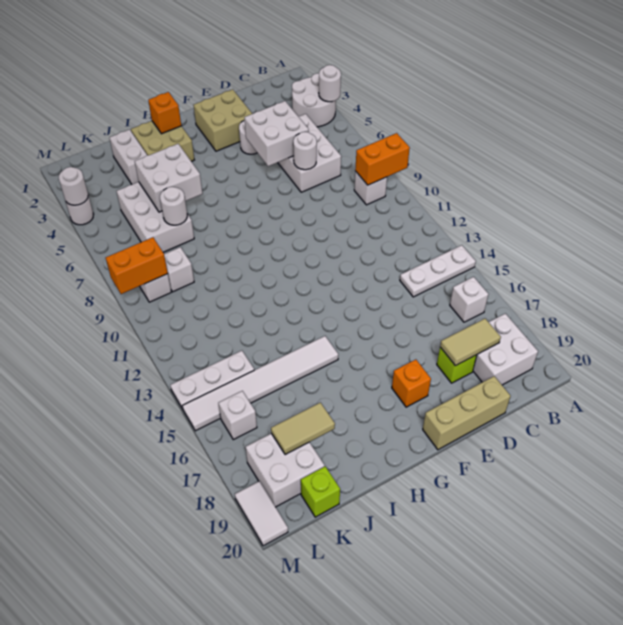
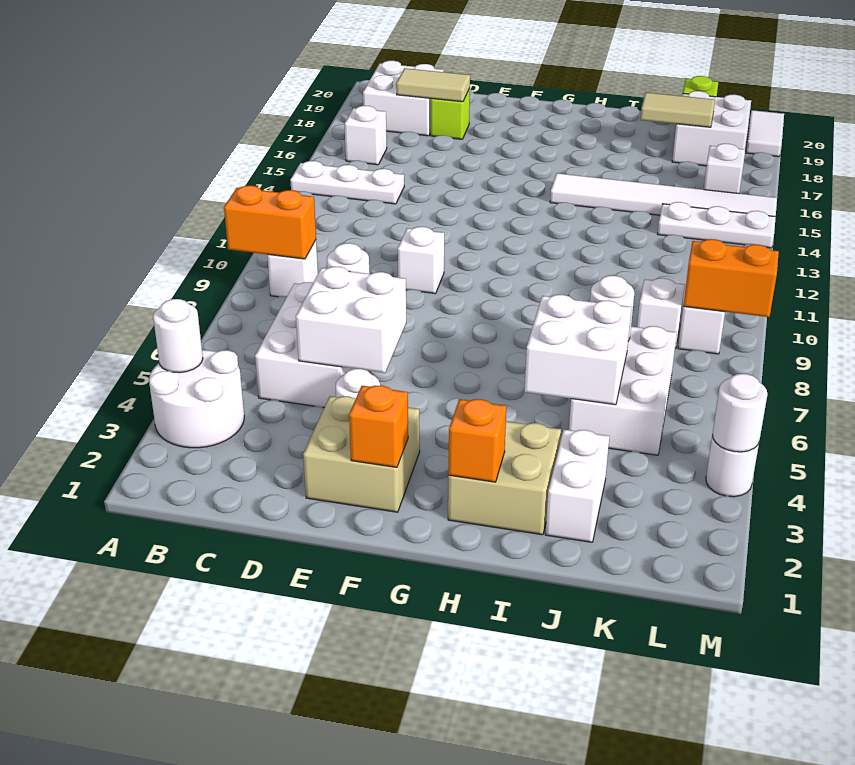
tan 1x3 brick [423,376,510,450] -> none
none -> white 1x1 brick [398,227,444,294]
orange 1x1 brick [392,359,431,407] -> orange 1x1 brick moved to [349,385,408,467]

